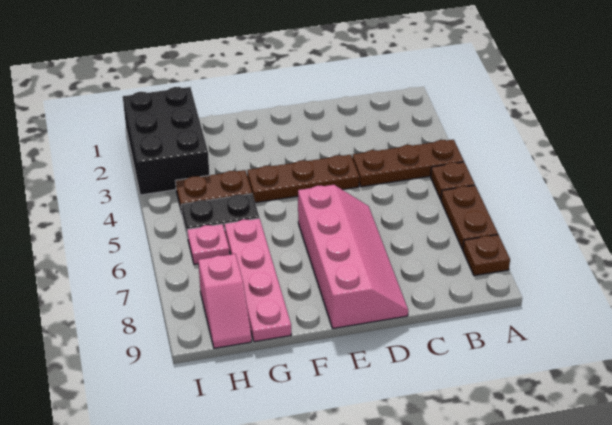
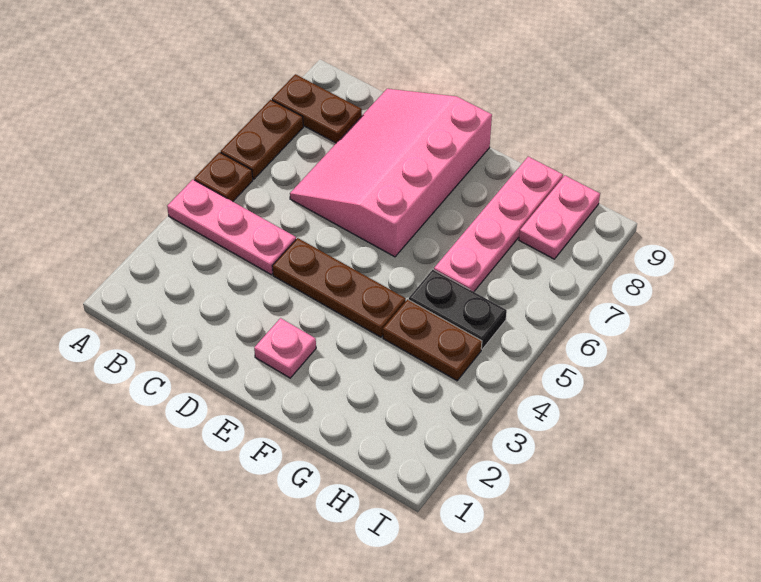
brown 1x3 plate [352,140,464,187] -> pink 1x3 plate [167,180,296,275]
brown 1x1 plate [463,235,510,276] -> brown 1x2 plate [272,74,362,143]
pink 2x4 slope [298,185,408,328] -> pink 3x4 slope [290,89,492,257]
black 2x3 brick [123,87,209,195] -> none
pink 1x1 plate [187,224,230,264] -> pink 1x1 plate moved to [254,318,316,378]
pink 1x2 slope [198,254,252,348] -> pink 1x2 plate [519,176,600,259]

